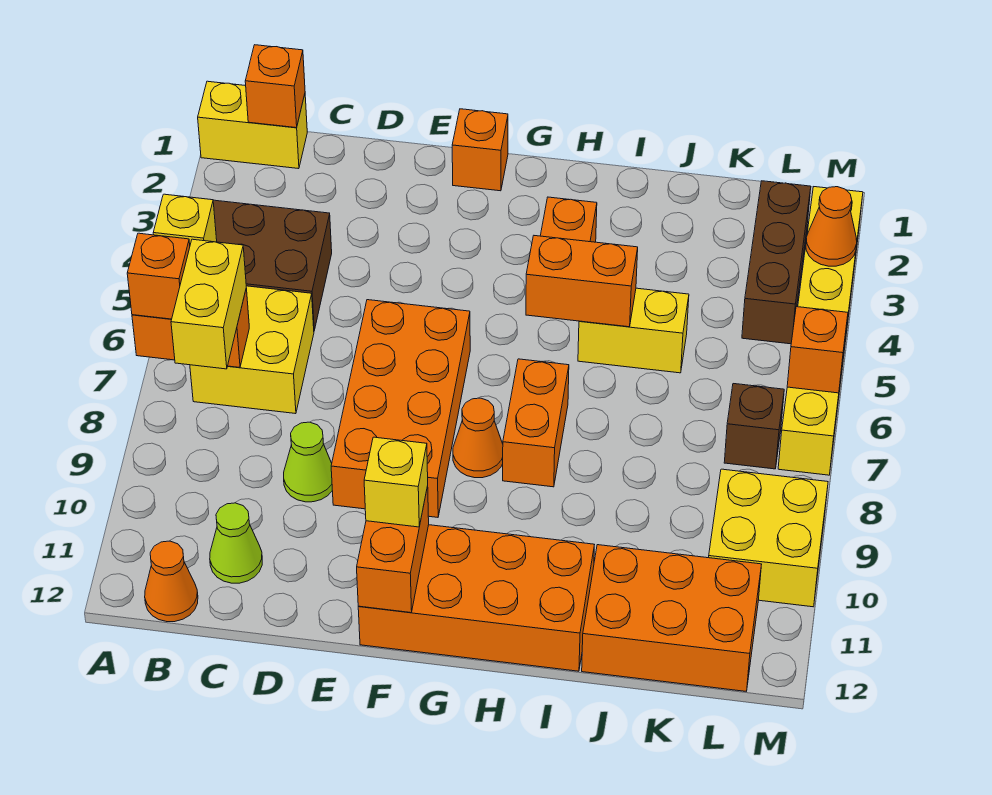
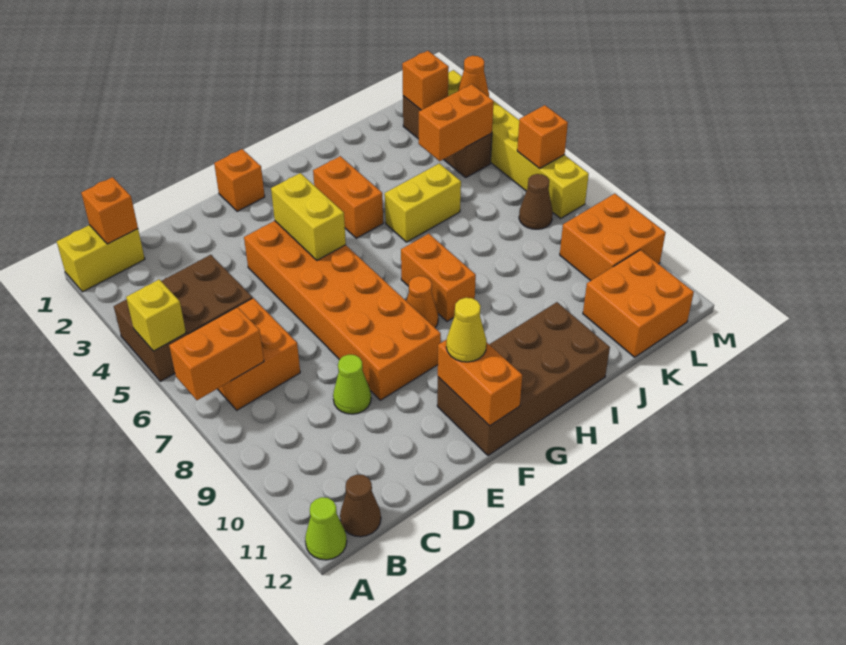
orange 1x1 brick [127,233,190,319] -> orange 1x1 brick moved to [402,51,449,110]
yellow 2x2 brick [190,286,314,414] -> orange 2x2 brick [189,298,300,410]
yellow 1x2 brick [171,239,246,369] -> yellow 1x2 brick moved to [271,173,346,260]
orange 1x1 cone [145,541,198,622] -> brown 1x1 cone [340,474,381,537]
lime 1x1 cone [210,503,262,583] -> lime 1x1 cone moved to [305,497,347,560]
orange 2x4 brick [331,300,470,517] -> orange 2x6 brick [244,221,441,400]
orange 2x4 brick [358,525,594,671] -> brown 2x4 brick [437,302,610,455]
yellow 1x1 brick [364,437,428,527] -> yellow 1x1 cone [446,298,487,362]
orange 1x2 brick [526,236,638,327] -> orange 1x2 brick moved to [419,84,494,161]
orange 2x3 brick [582,545,762,691] -> orange 2x2 brick [583,250,694,357]
brown 1x1 brick [724,384,784,469] -> brown 1x1 cone [519,174,553,229]
yellow 2x2 brick [709,469,828,607] -> orange 2x2 brick [560,194,666,281]

